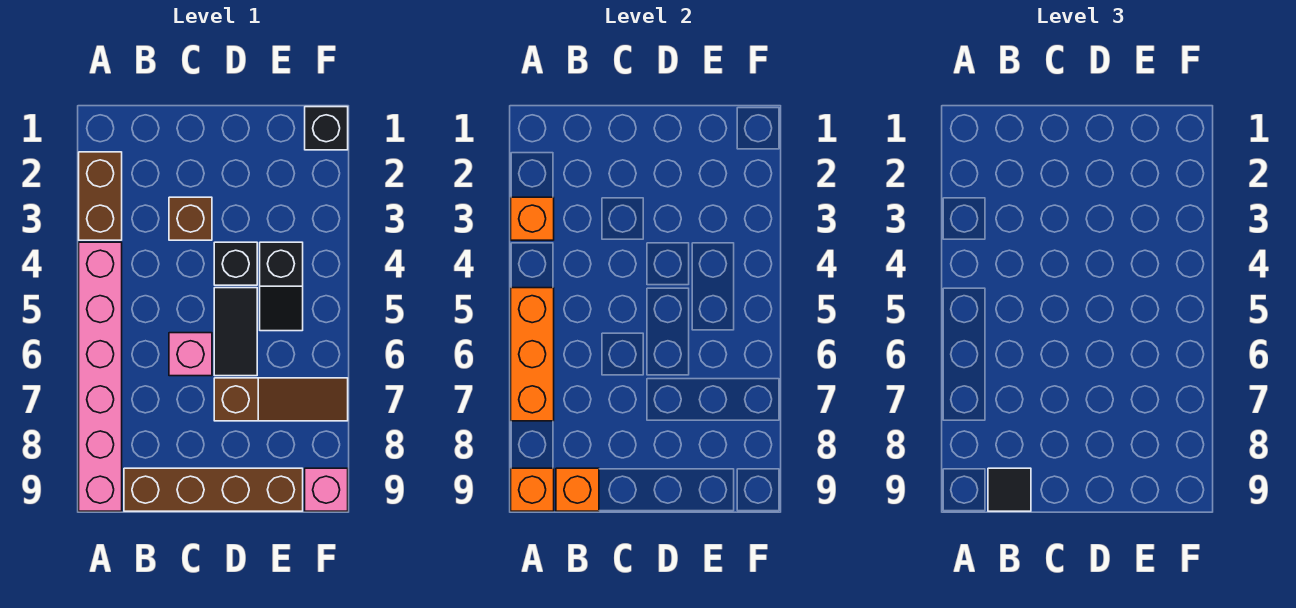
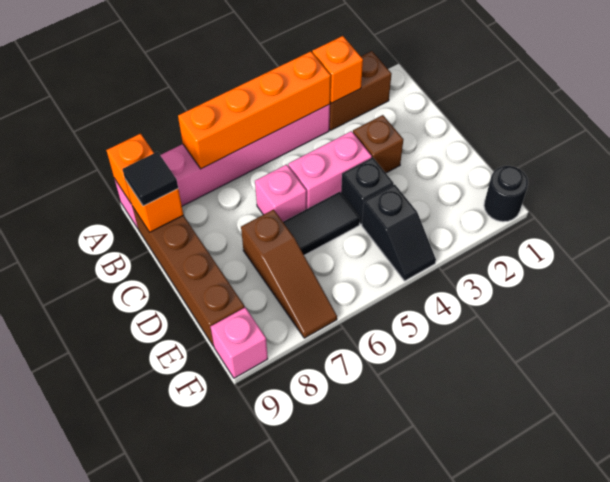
orange 1x3 brick [511,288,554,421] -> orange 1x4 brick [178,51,331,169]
none -> pink 1x2 brick [288,131,372,209]
black 1x2 slope [260,242,303,331] -> black 1x2 slope turned to [362,185,436,281]
black 1x1 brick [305,107,348,150] -> black 1x1 round brick [484,166,528,222]

